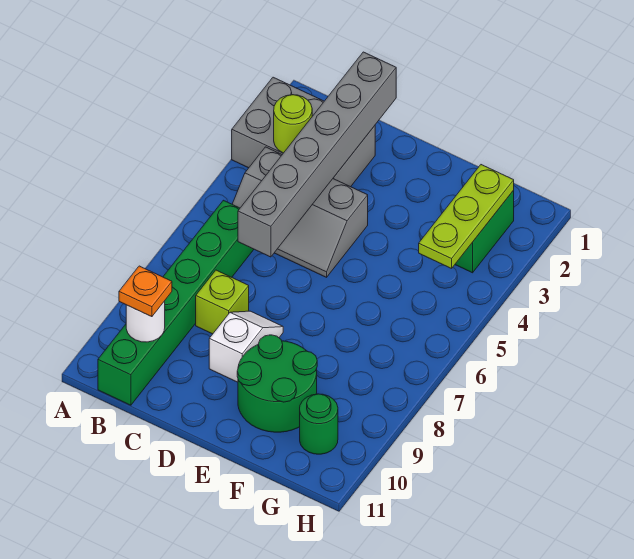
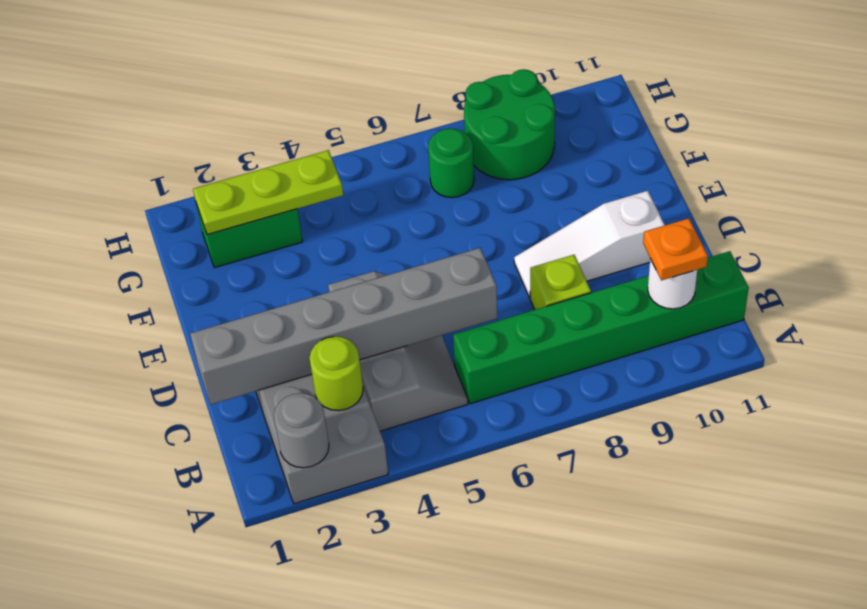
none -> grey 1x1 round brick [274,393,329,468]
white 1x2 slope [209,311,283,382] -> white 1x3 slope [514,191,665,298]
green 2x2 round brick [237,335,317,432] -> green 2x2 round brick moved to [464,69,555,180]
green 1x1 round brick [300,394,338,454] -> green 1x1 round brick moved to [428,128,474,198]

